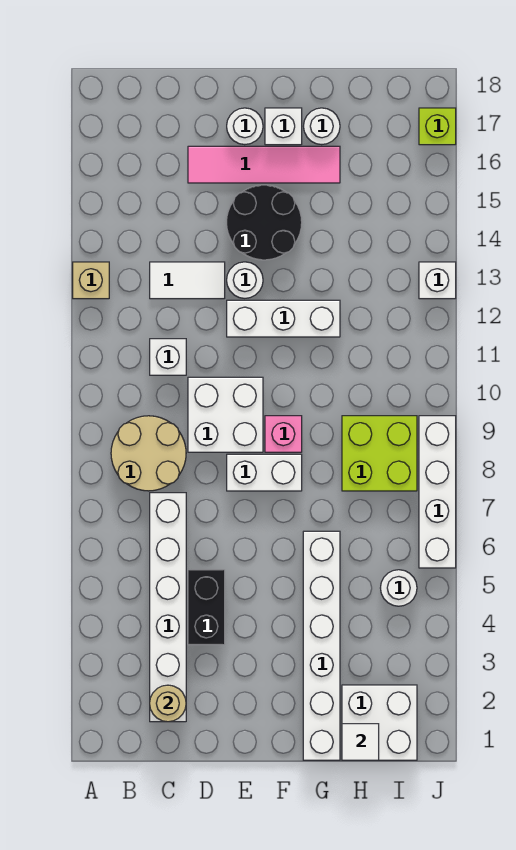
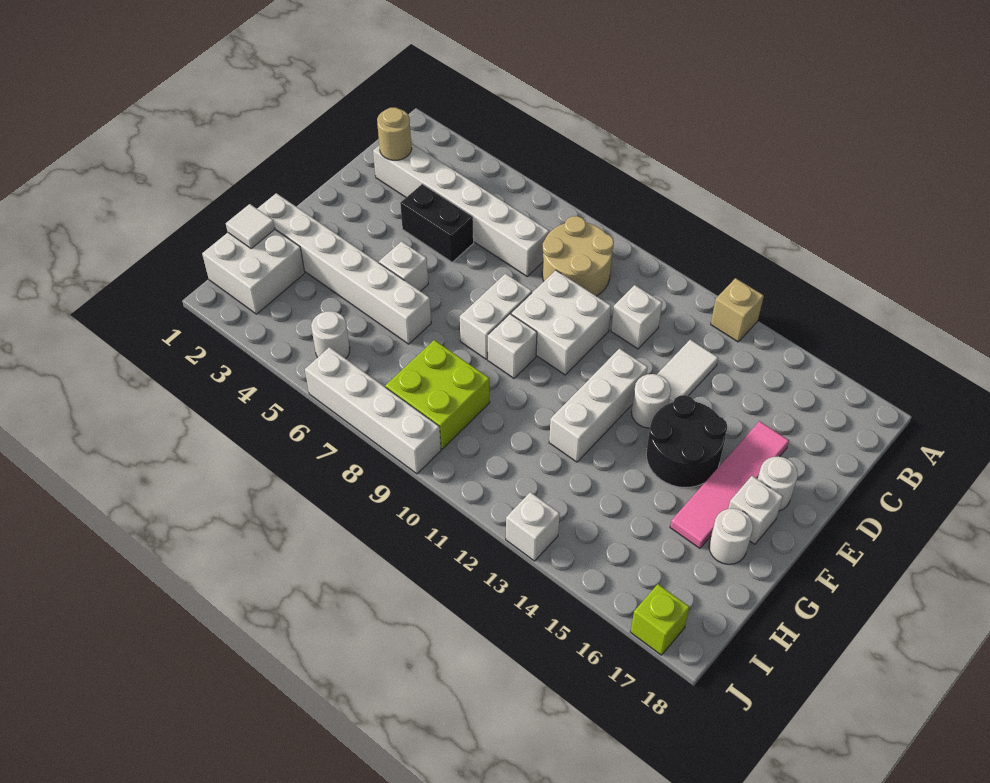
none -> white 1x1 brick [379,241,428,291]
pink 1x1 brick [265,416,302,452] -> white 1x1 brick [488,314,537,378]

